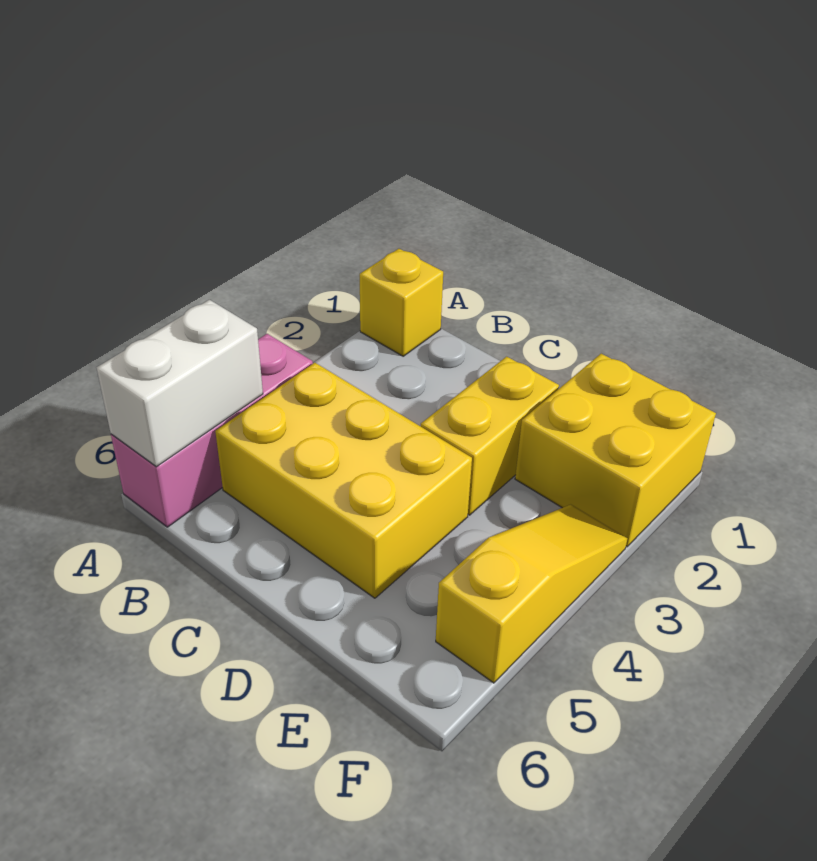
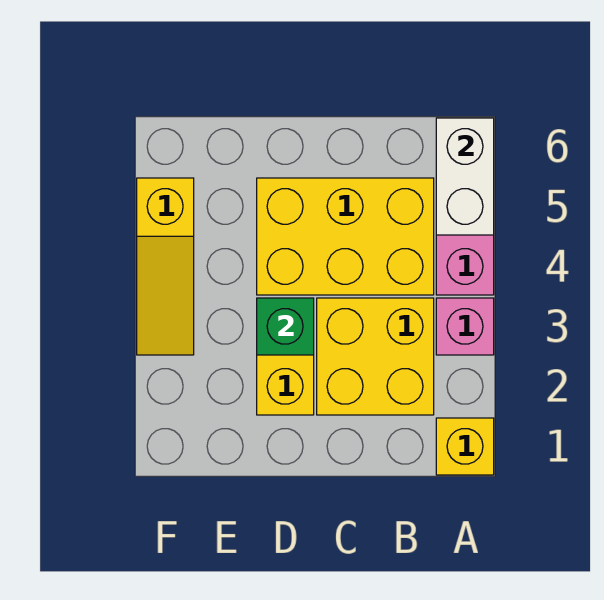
none -> pink 1x1 brick [436,298,494,355]
none -> green 1x1 brick [257,298,314,355]
yellow 2x2 brick [515,354,716,547] -> yellow 2x2 brick moved to [317,298,434,415]

